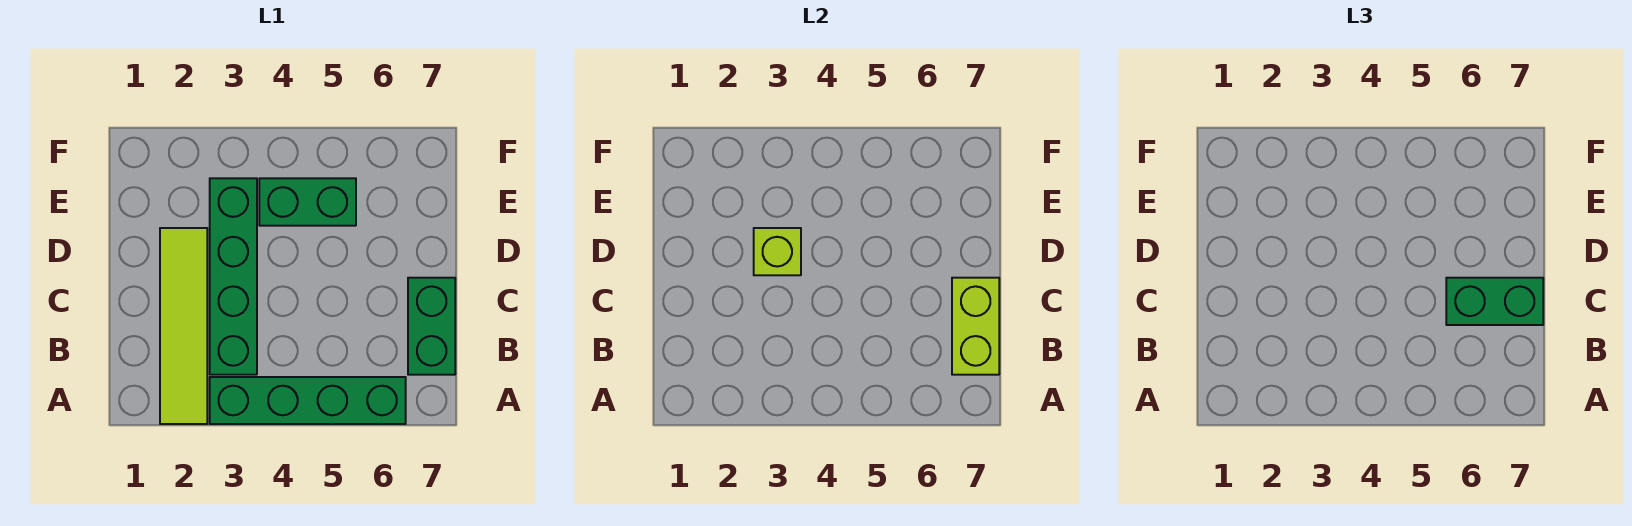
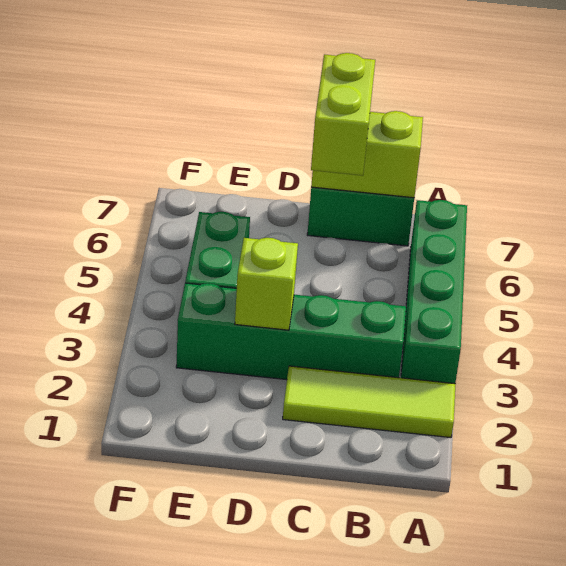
lime 1x4 tile [160,228,207,424] -> lime 1x3 tile [283,366,456,438]
green 1x2 brick [1446,278,1543,325] -> lime 1x2 brick [311,53,375,176]

